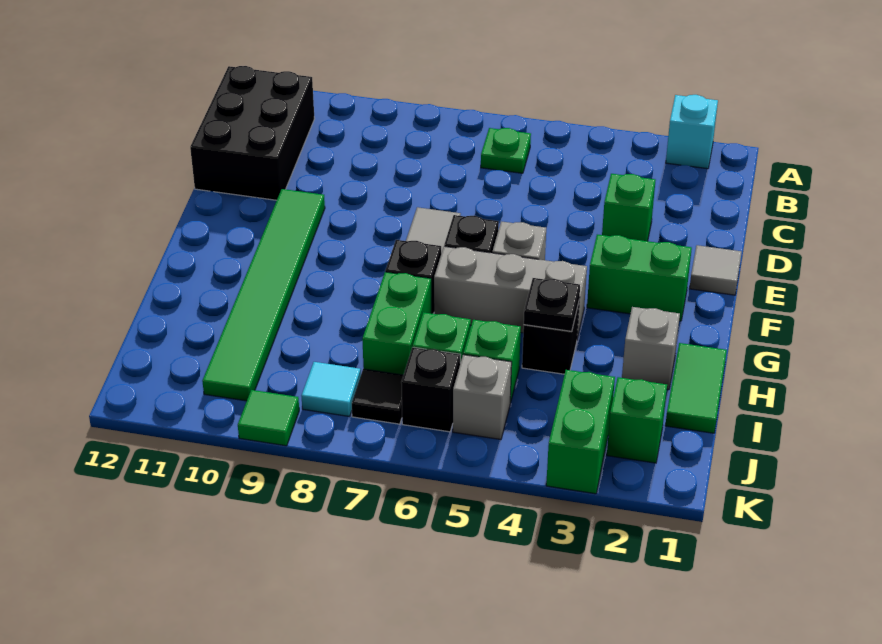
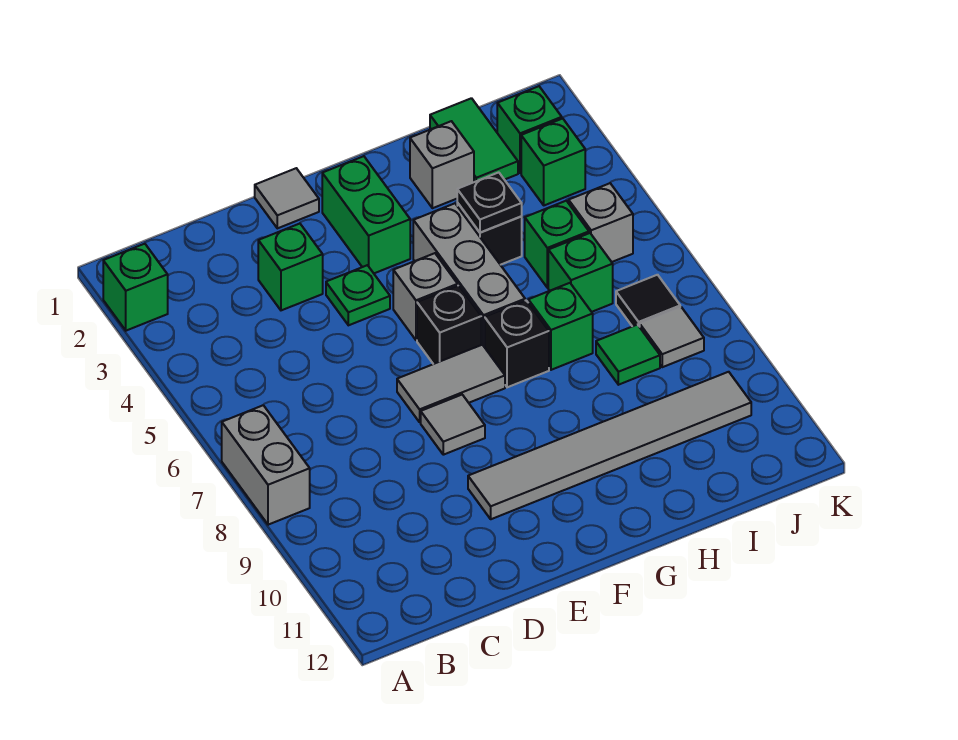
cyan 1x1 brick [666,95,718,169] -> green 1x1 brick [103,244,168,331]
none -> grey 1x2 brick [222,405,310,525]
green 1x1 plate [481,128,531,173] -> green 1x1 plate moved to [326,265,390,325]
black 2x3 brick [190,66,315,200] -> none
none -> grey 1x1 tile [421,395,485,455]
green 1x6 tile [202,189,325,401] -> grey 1x6 tile [468,372,751,519]
green 1x2 tile [665,343,727,433] -> green 1x2 tile turned to [430,98,518,182]
green 1x2 brick [362,272,431,375] -> green 1x1 brick [528,283,593,370]
green 1x2 brick [546,370,615,494] -> green 1x1 brick [521,118,585,205]
black 1x1 brick [401,347,460,432] -> none
cyan 1x1 tile [302,362,361,417] -> grey 1x1 tile [640,307,704,367]
green 1x1 tile [238,390,299,446] -> green 1x1 tile moved to [596,325,660,385]

